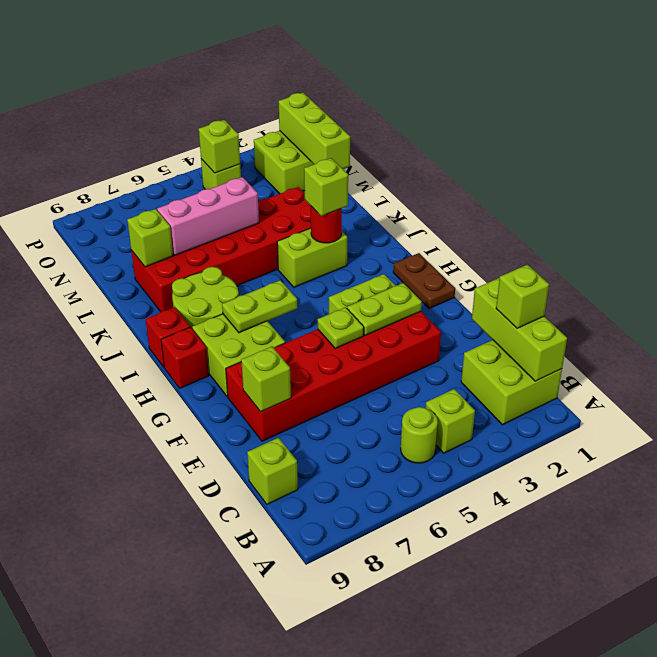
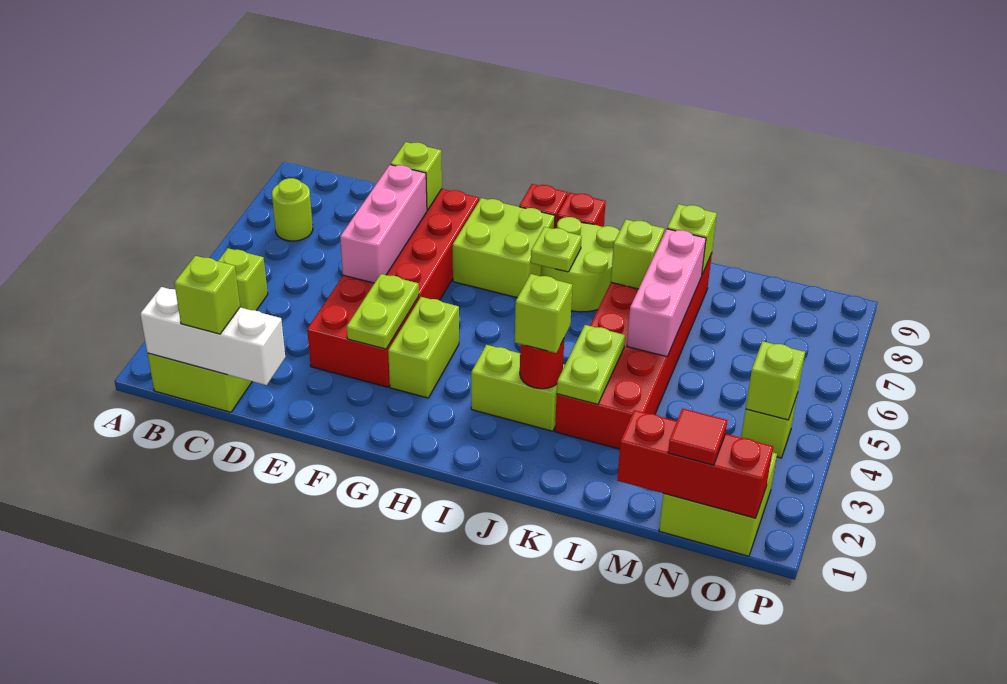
lime 1x3 brick [472,278,567,381] -> white 1x3 brick [140,287,285,385]
lime 1x1 round brick [401,407,438,463] -> lime 1x1 round brick moved to [272,178,313,241]
lime 1x1 brick [247,438,298,504] -> lime 1x1 brick moved to [611,219,665,289]
none -> pink 1x3 brick [340,165,427,283]
lime 1x1 plate [317,307,364,348] -> lime 1x1 plate moved to [531,227,582,272]
brown 1x2 plate [393,253,455,309] -> none
lime 1x2 plate [222,280,297,333] -> lime 1x2 plate moved to [557,325,625,404]
lime 1x2 brick [277,228,347,287] -> lime 1x2 brick turned to [471,345,565,431]
lime 1x3 brick [279,92,350,169] -> red 1x3 brick [617,410,773,518]
none -> red 1x1 tile [668,408,727,465]

